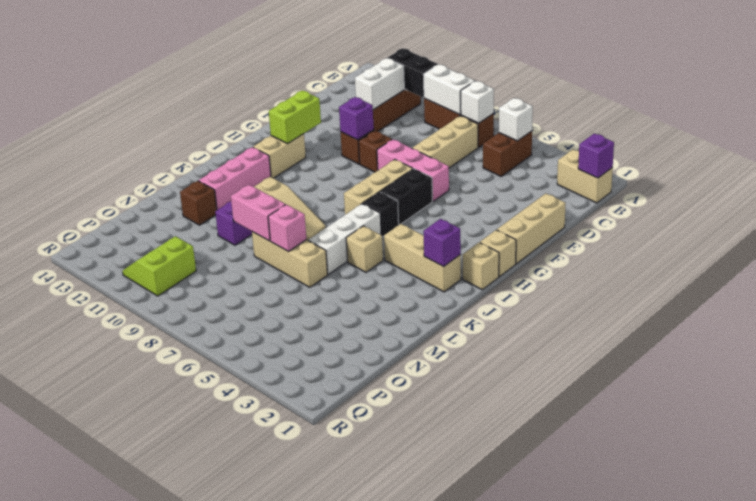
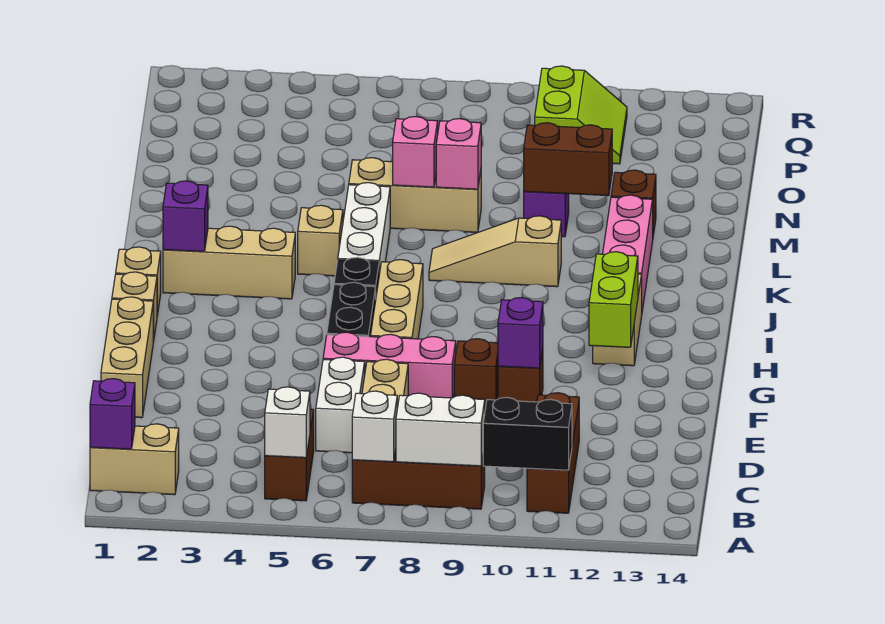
white 1x2 brick [355,58,404,110] -> white 1x2 brick moved to [316,357,365,453]
pink 1x2 brick [231,185,285,241] -> pink 1x1 brick [436,119,481,189]
none -> brown 1x2 brick [524,123,612,196]

